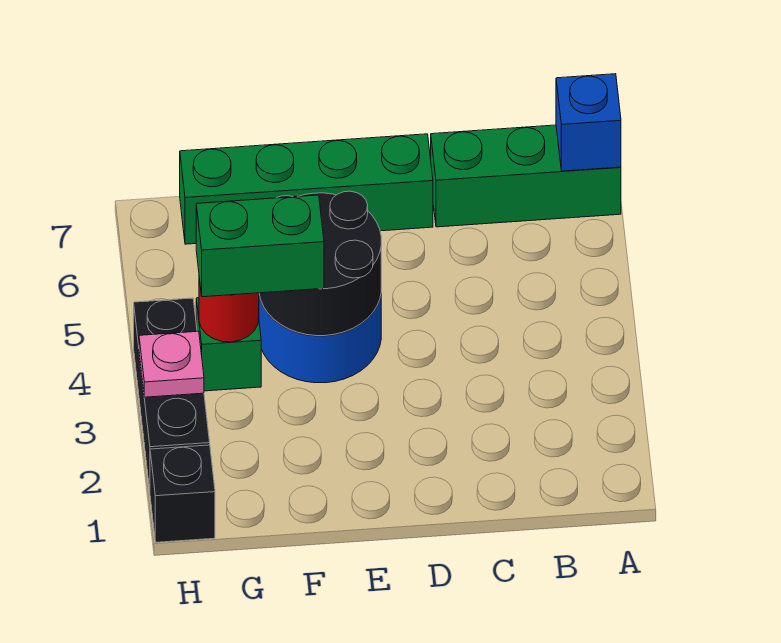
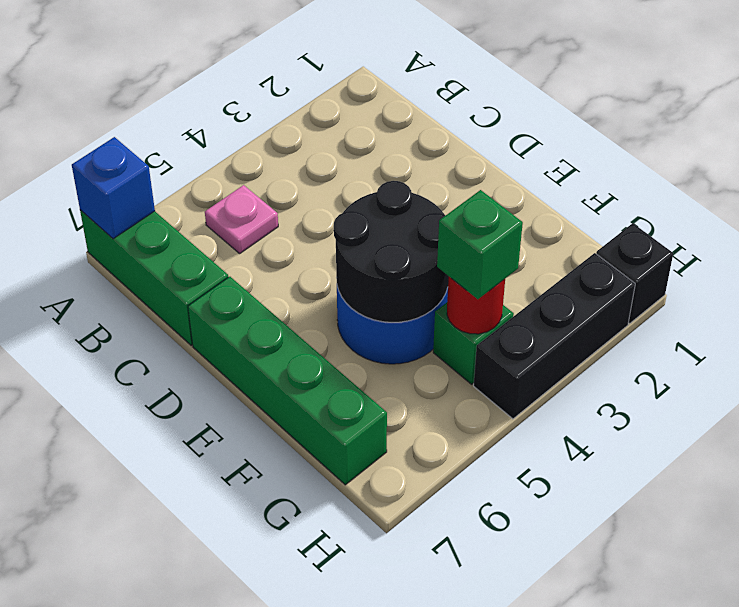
green 1x2 brick [196,195,324,297] -> green 1x1 brick [437,190,523,299]
pink 1x1 plate [139,331,204,397] -> pink 1x1 plate moved to [205,185,278,253]

